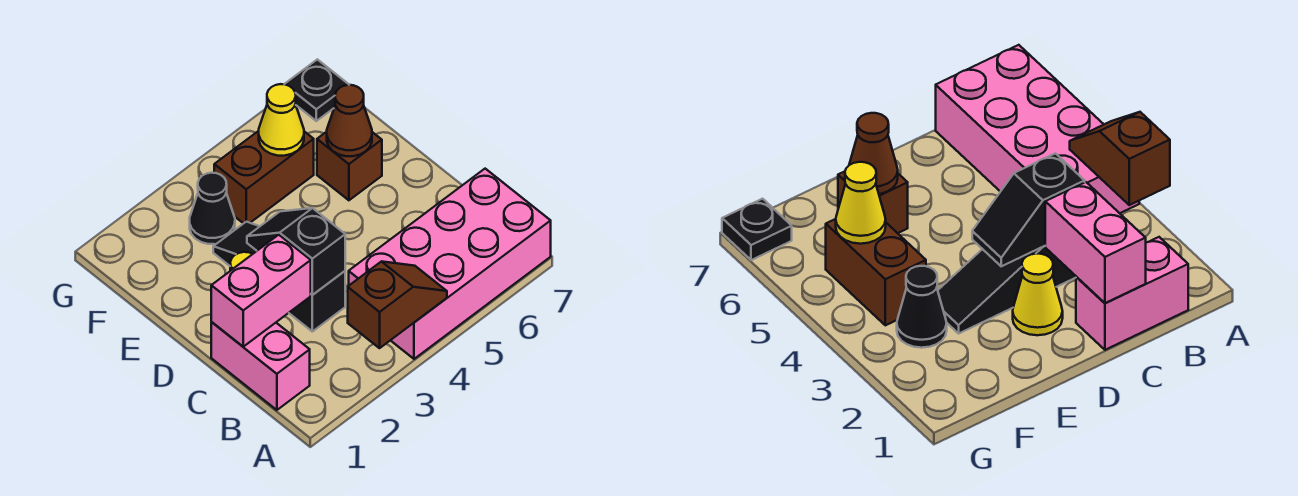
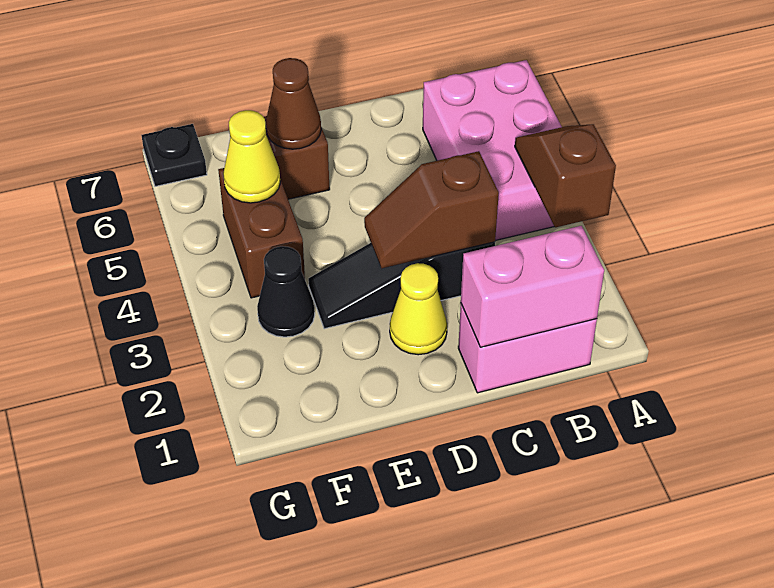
pink 2x4 brick [349,169,551,359] -> pink 2x3 brick [423,60,562,240]
pink 1x2 brick [211,235,311,347] -> pink 1x2 brick turned to [461,226,604,347]
black 1x2 slope [247,208,345,295] -> brown 1x2 slope [364,151,499,268]

